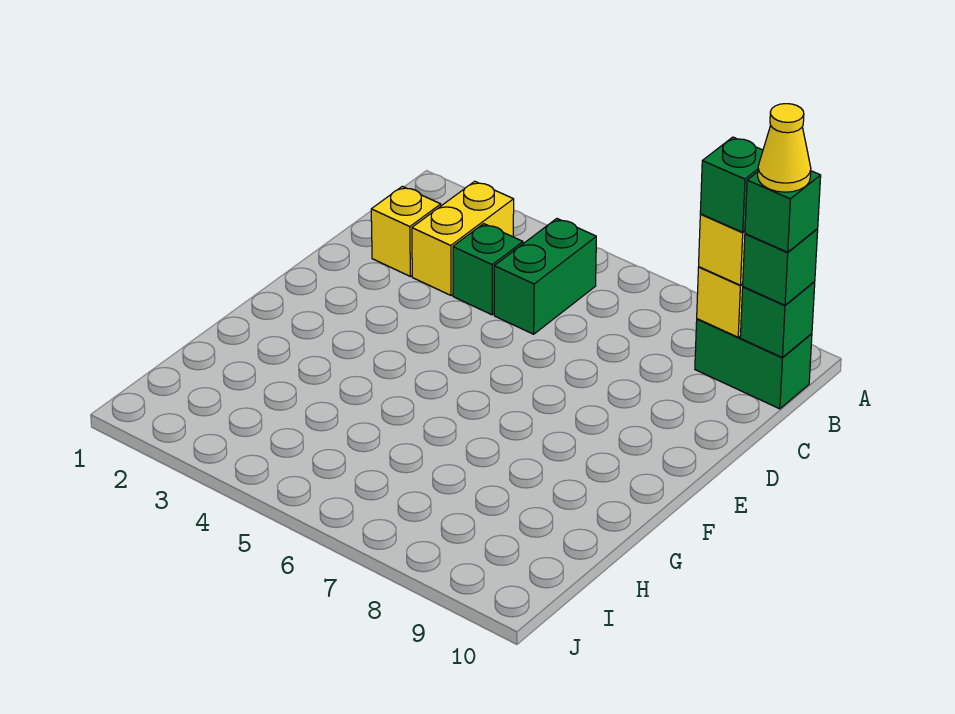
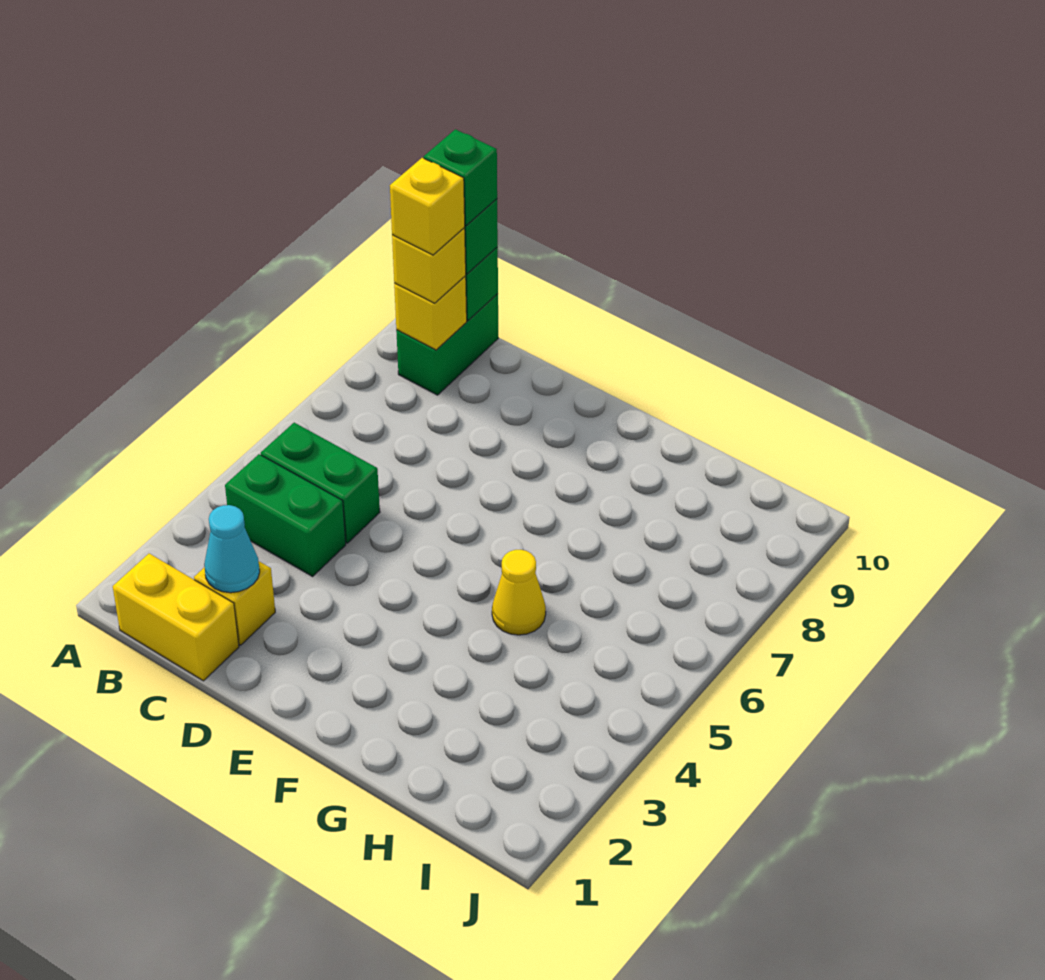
yellow 1x2 brick [412,181,514,295] -> yellow 1x2 brick moved to [113,554,239,681]
green 1x1 brick [700,137,763,232] -> yellow 1x1 brick [390,158,465,255]
yellow 1x1 cone [758,104,811,192] -> yellow 1x1 cone moved to [492,550,546,635]
none -> cyan 1x1 cone [204,505,260,593]
green 1x1 brick [453,224,523,315] -> green 1x2 brick [225,454,346,576]

